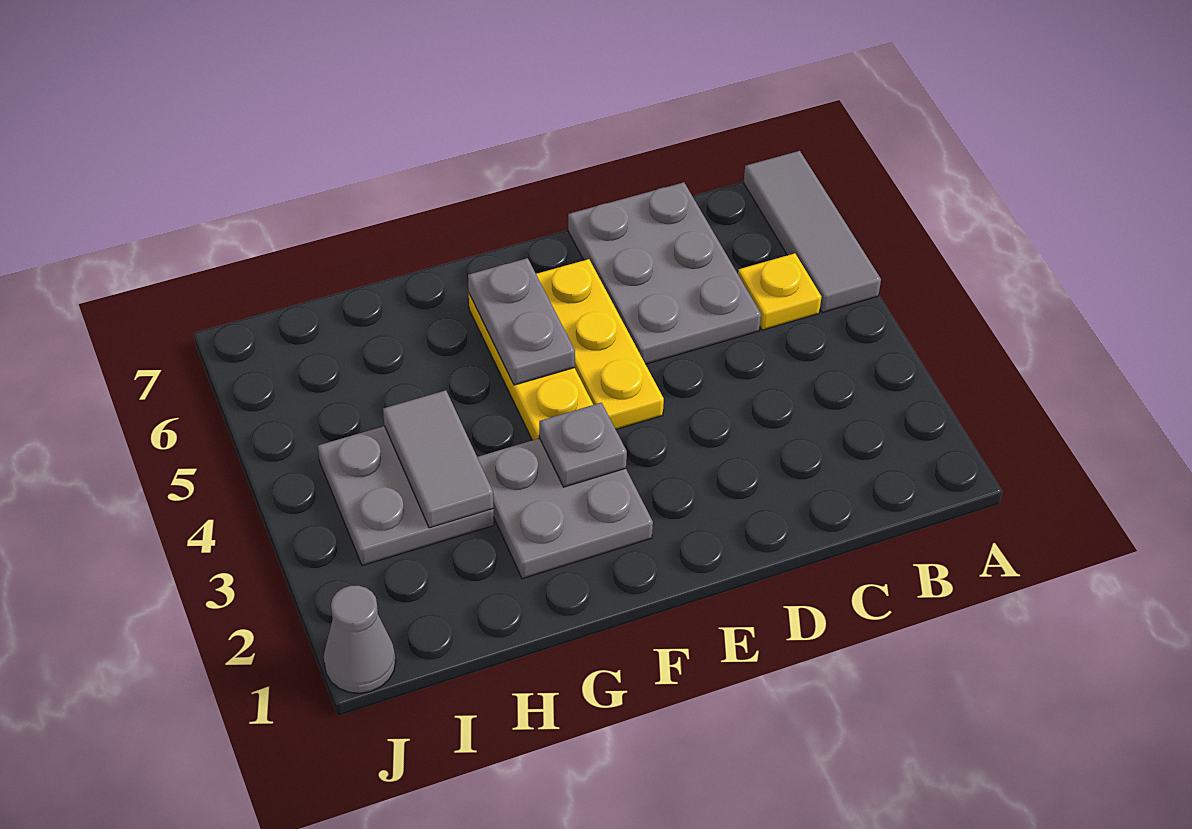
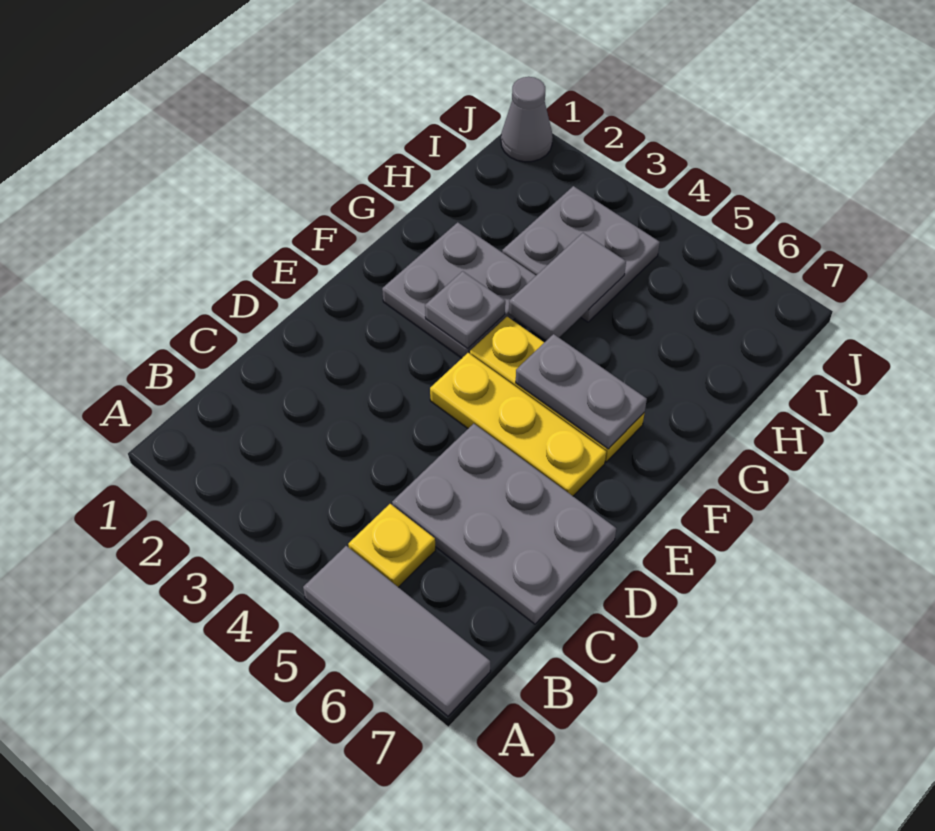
grey 1x2 tile [383,390,493,528] -> grey 1x2 tile turned to [509,233,626,340]

